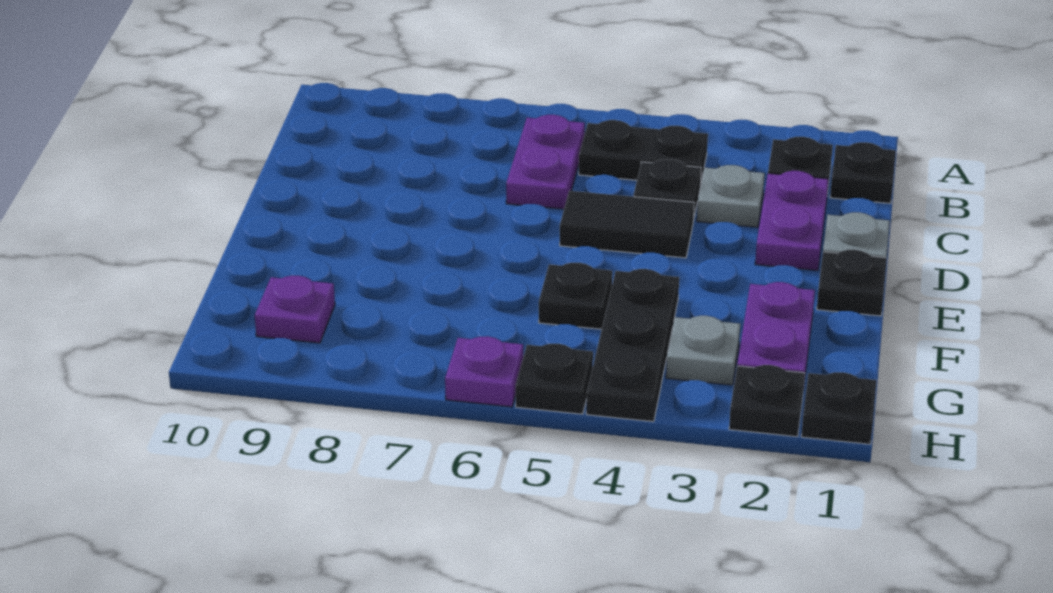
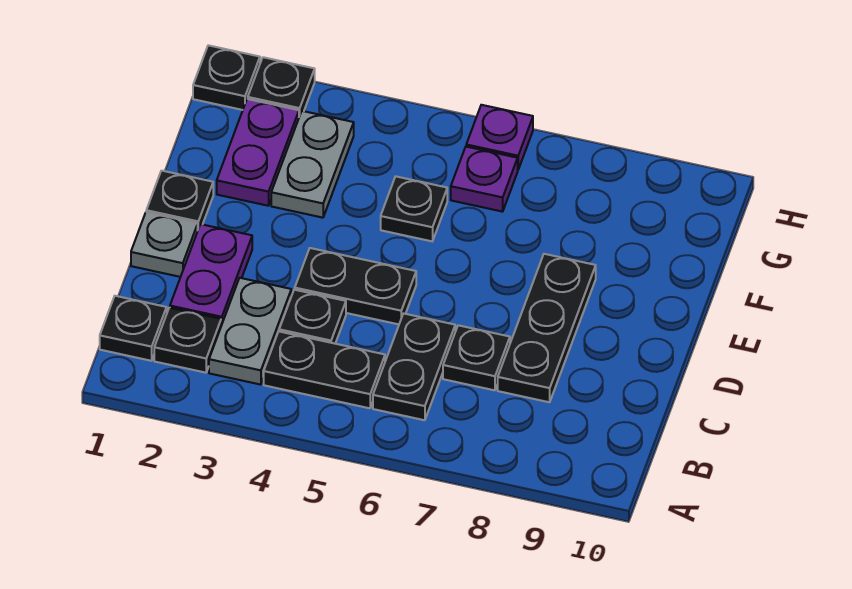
purple 1x2 plate [506,115,585,209] -> black 1x2 plate [373,313,455,420]
grey 1x1 plate [697,165,765,227] -> grey 1x2 plate [209,278,291,385]
black 1x2 tile [560,191,694,258] -> black 1x2 plate [295,248,416,324]
black 1x3 plate [586,269,679,422] -> black 1x3 plate moved to [498,254,596,402]
grey 1x1 plate [666,316,740,385] -> grey 1x2 plate [271,111,354,218]
purple 1x1 plate [255,276,335,343] -> purple 1x1 plate moved to [451,147,518,212]
black 1x1 plate [516,344,593,414] -> black 1x1 plate moved to [443,325,510,390]

